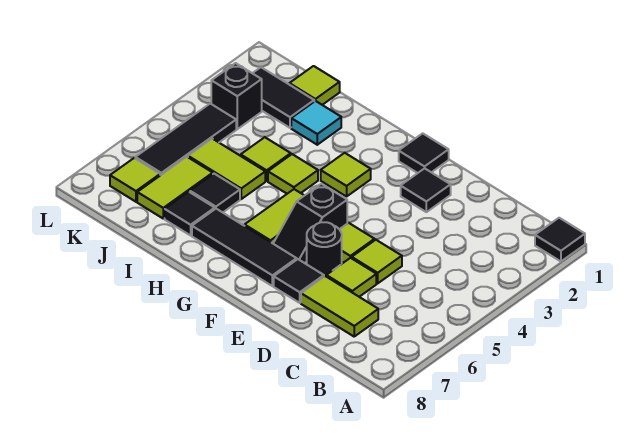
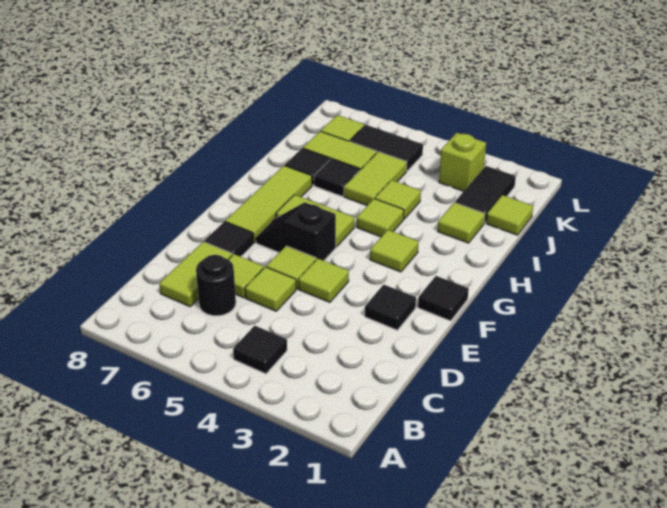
black 1x1 tile [535,218,585,261] -> black 1x1 tile moved to [233,326,287,374]
none -> lime 1x1 tile [299,259,349,302]
black 1x1 round brick [307,222,342,276] -> black 1x1 round brick moved to [196,255,236,316]
black 1x3 tile [192,209,297,286] -> lime 1x3 tile [225,166,312,243]
cyan 1x1 tile [291,101,341,145] -> lime 1x1 tile [438,203,485,243]
black 1x1 brick [211,63,262,129] -> lime 1x1 brick [439,133,486,191]
black 1x3 tile [135,104,236,175] -> black 1x2 tile [350,125,423,171]

